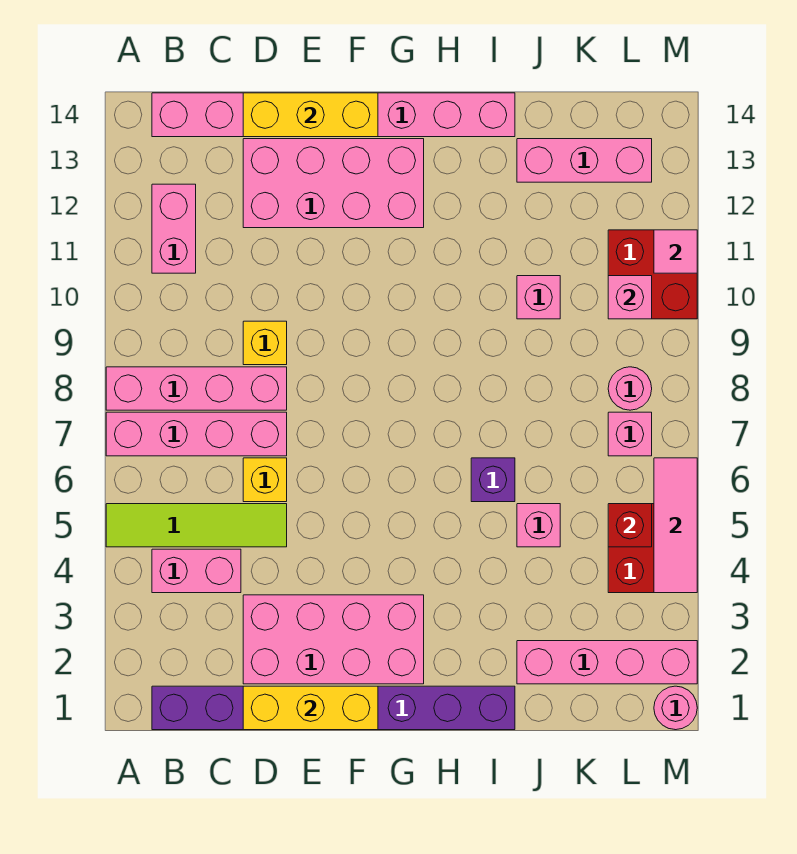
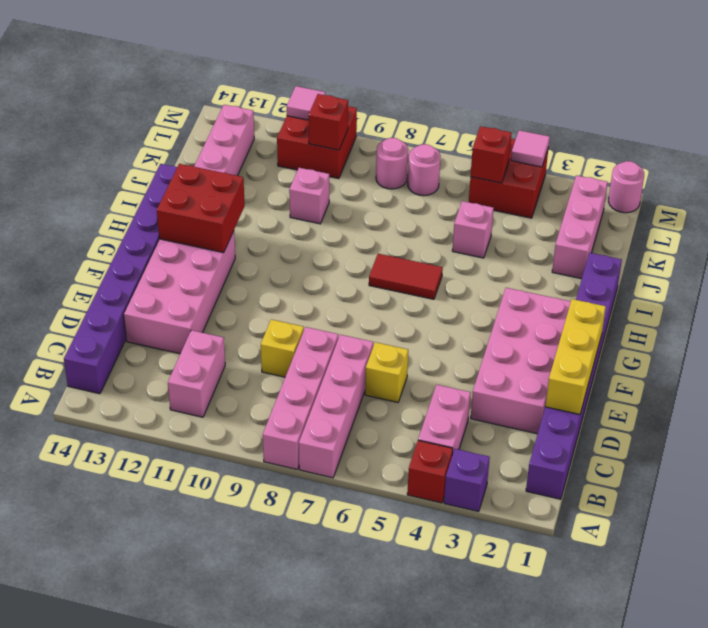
none -> red 1x1 brick [407,440,453,503]
lime 1x4 tile [106,504,287,547] -> none
pink 1x2 brick [152,184,196,273] -> pink 1x2 brick turned to [168,330,225,417]
pink 1x8 brick [152,93,515,137] -> purple 1x8 brick [64,164,177,394]
yellow 1x3 brick [243,93,378,137] -> none
none -> red 2x2 brick [157,164,245,253]
none -> red 1x2 tile [369,254,443,299]
purple 1x1 brick [471,458,515,502] -> purple 1x1 brick moved to [444,449,490,512]
pink 1x4 brick [517,641,697,684] -> pink 1x3 brick [552,175,608,279]
pink 1x1 brick [608,412,652,456] -> pink 1x1 round brick [408,144,440,196]
pink 1x1 brick [608,276,652,319] -> red 1x1 brick [309,94,348,150]
pink 1x3 tile [654,458,697,593] -> pink 1x1 tile [511,130,550,167]

